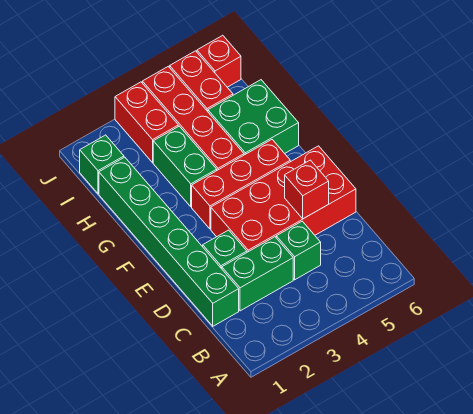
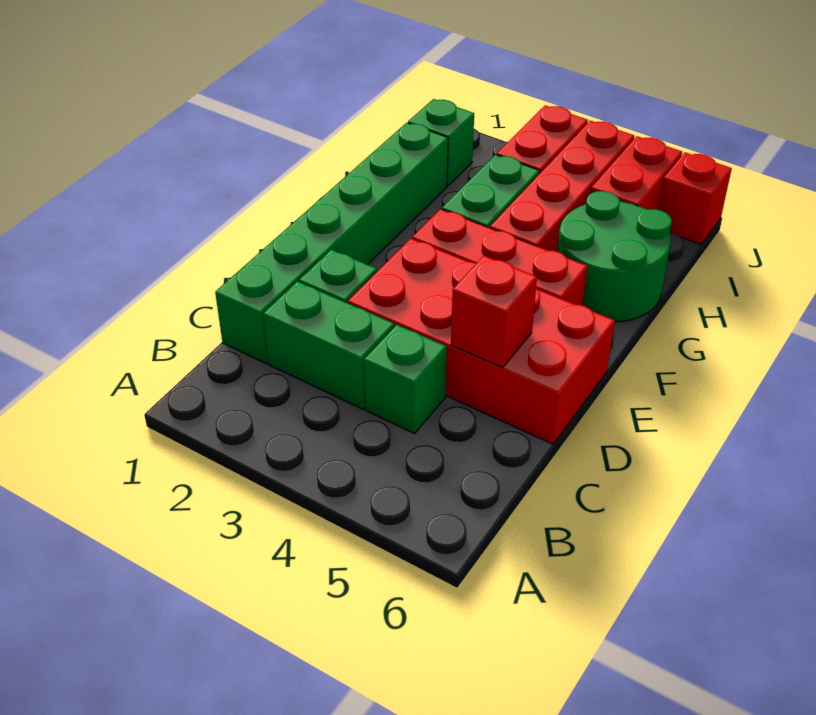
green 2x2 brick [208,80,299,155] -> green 2x2 round brick [557,191,672,322]

